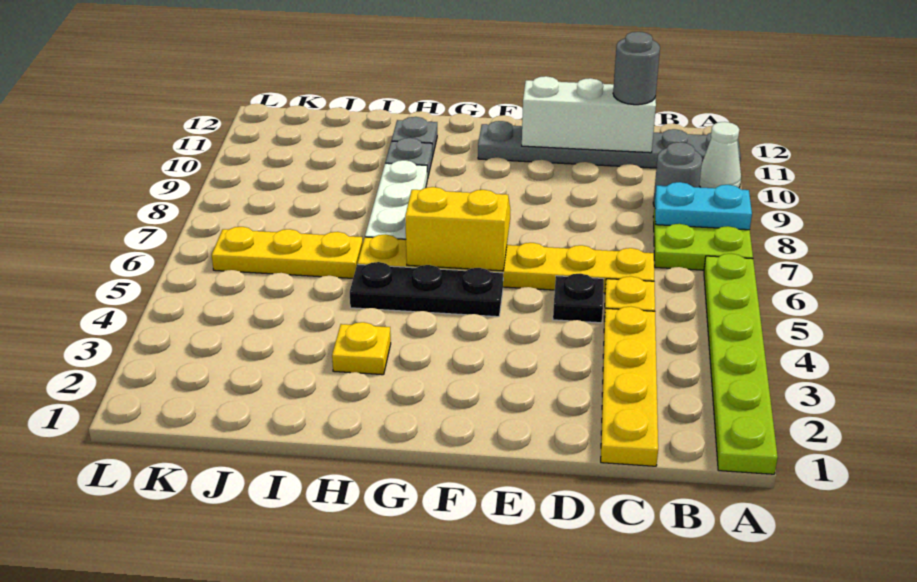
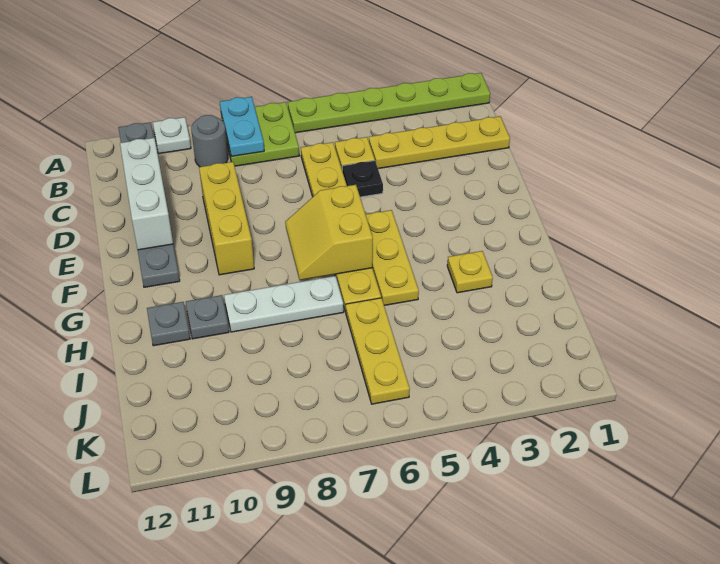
white 1x1 cone [699,122,741,188] -> white 1x1 plate [153,117,191,154]
grey 1x1 round brick [613,32,660,105] -> none
none -> yellow 1x3 brick [199,162,254,275]
black 1x3 plate [350,262,503,317] -> yellow 1x3 plate [366,210,419,305]

